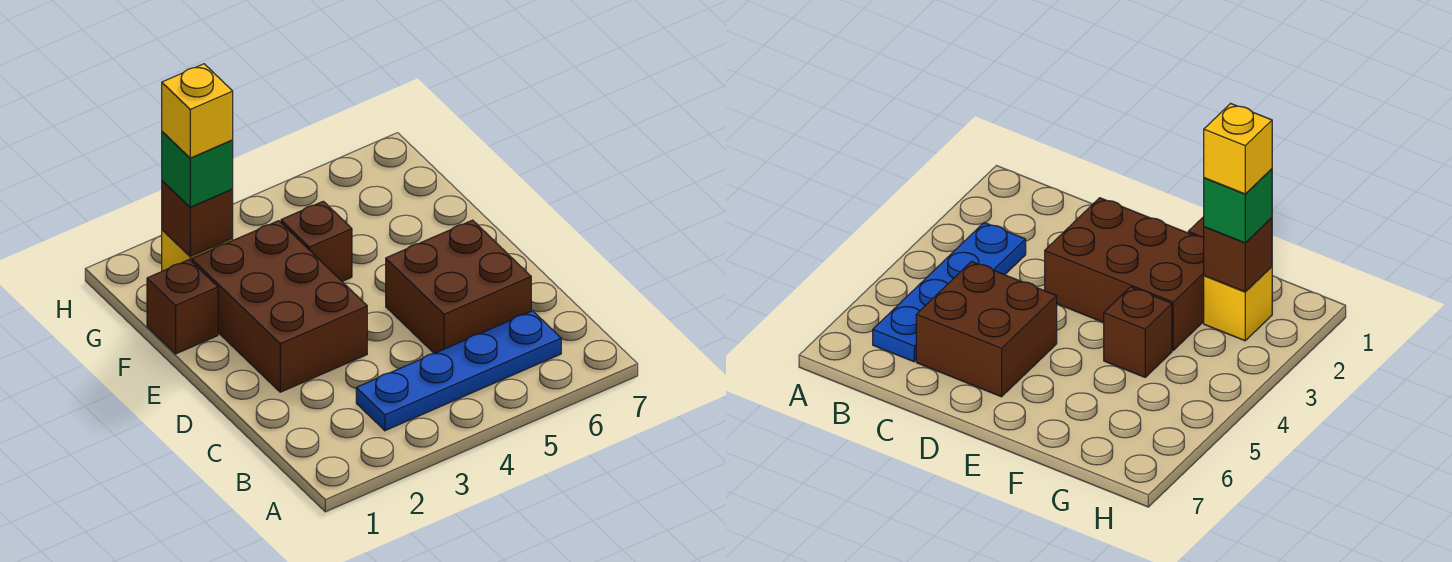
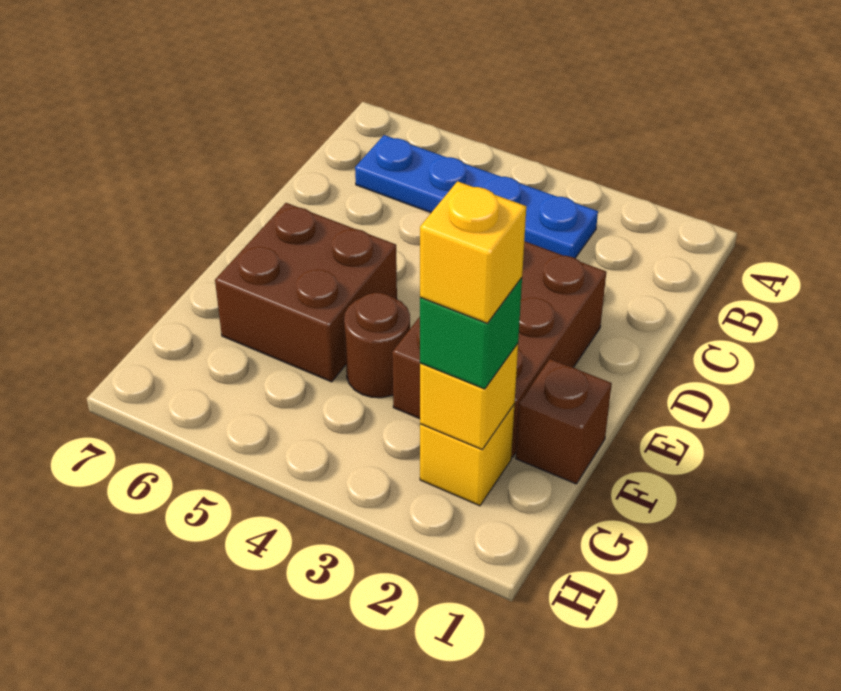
brown 2x2 brick [386,220,531,354] -> brown 2x2 brick moved to [215,203,397,382]
brown 1x1 brick [281,201,352,281] -> brown 1x1 round brick [344,293,410,398]
brown 1x1 brick [162,181,233,256] -> yellow 1x1 brick [420,344,518,449]

